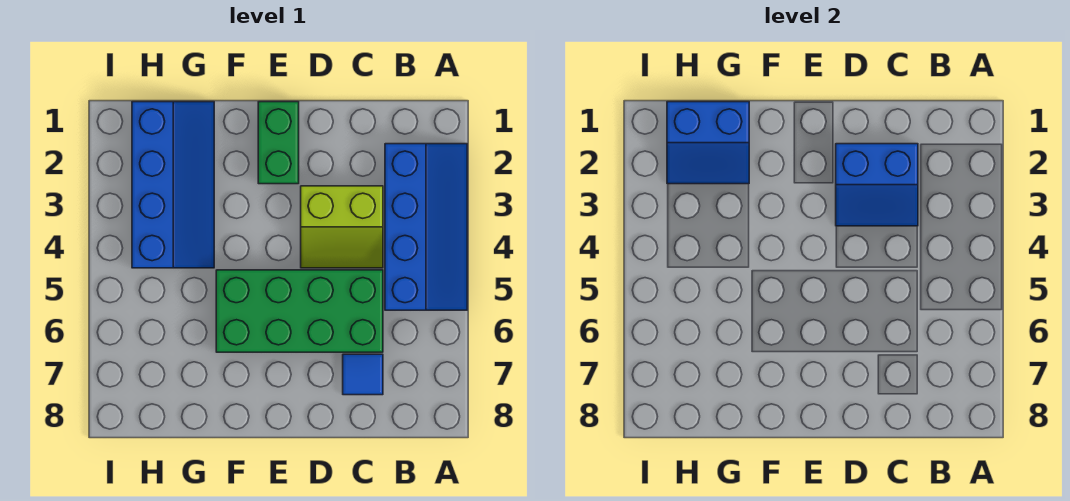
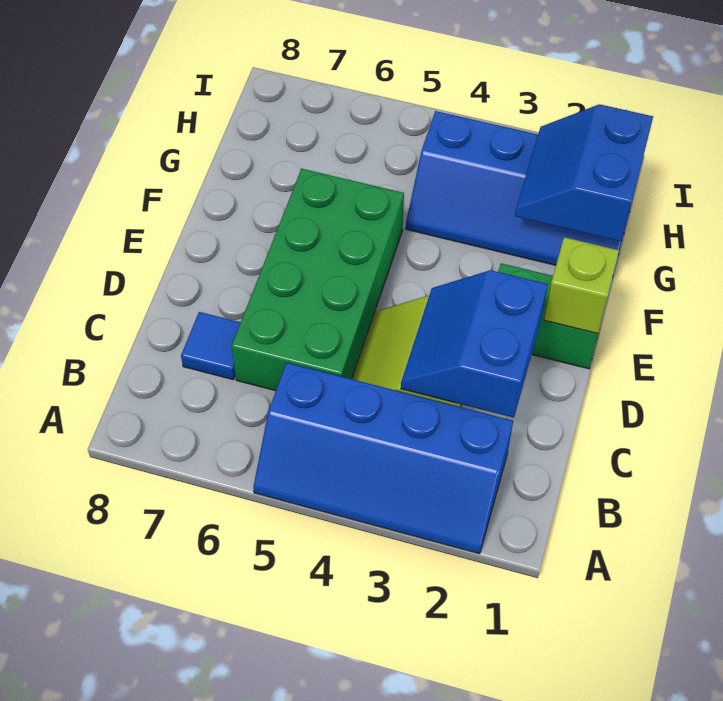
none -> lime 1x1 brick [544,237,619,334]

